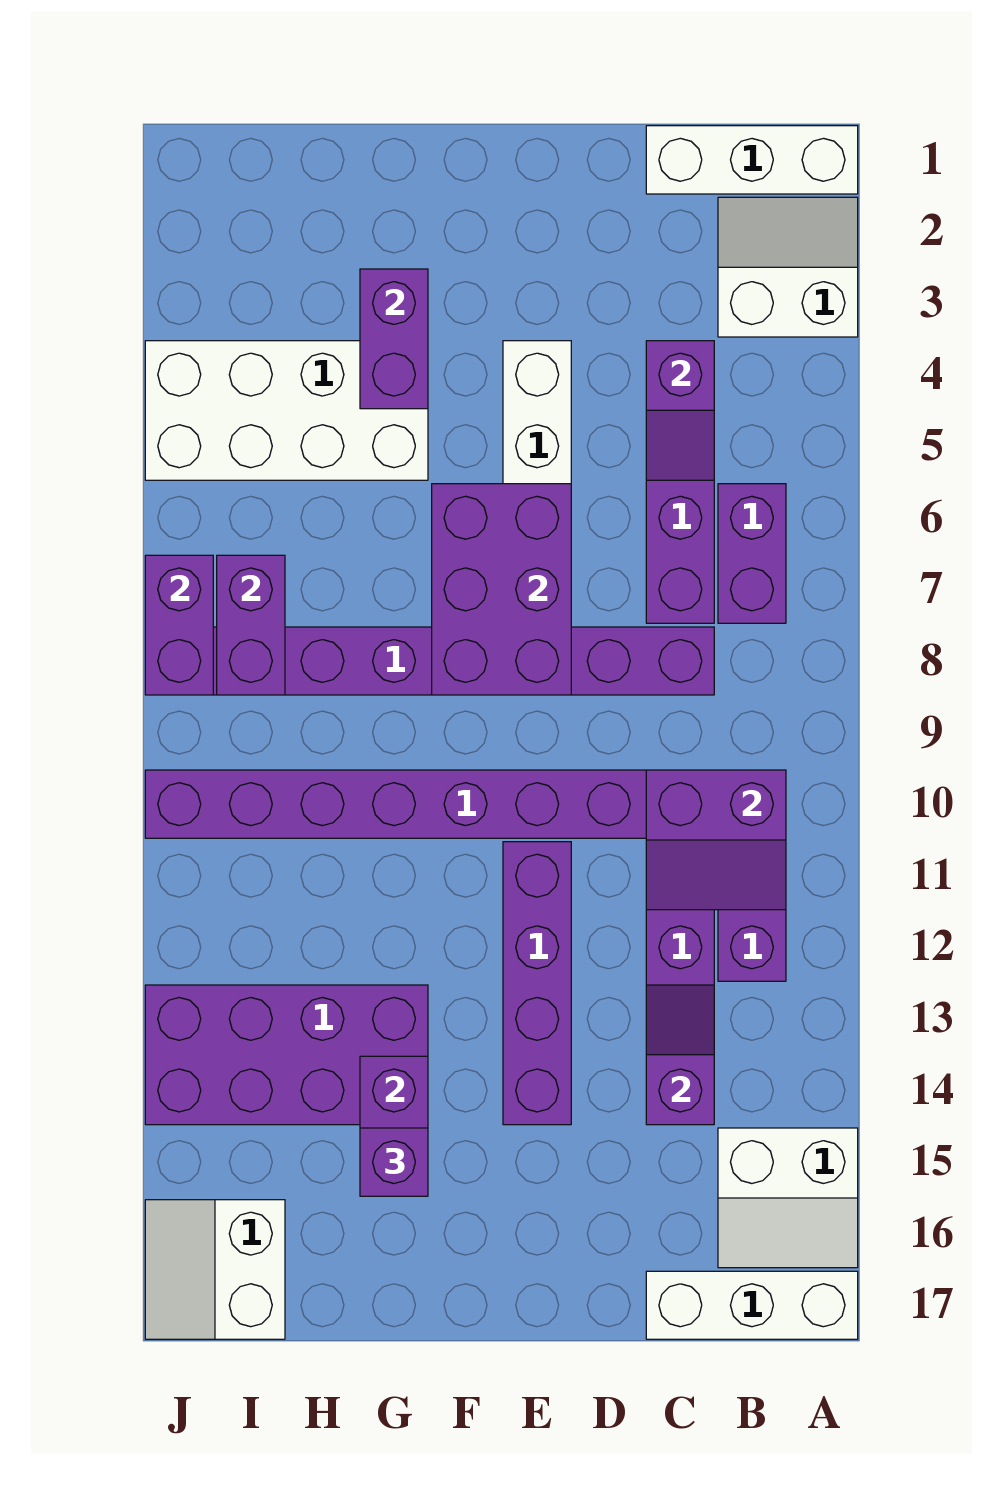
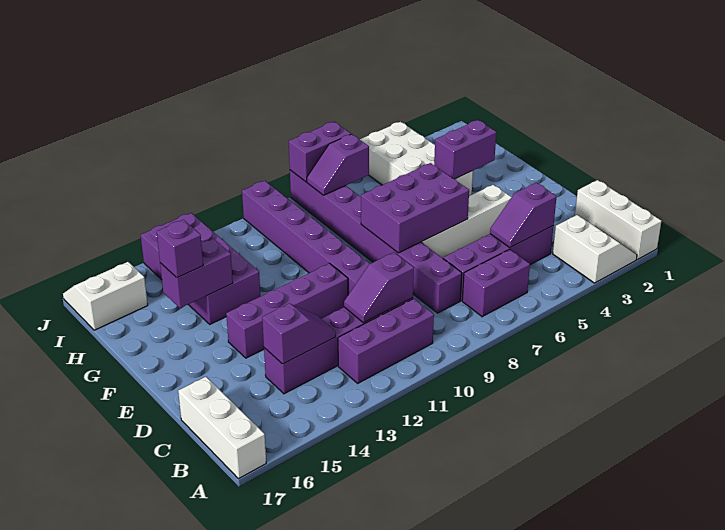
white 2x2 slope [718,1128,858,1268] -> none
purple 2x2 slope [646,770,786,910] -> purple 1x2 slope [344,252,414,323]
purple 1x2 brick [217,555,285,695] -> purple 1x2 slope [307,134,369,195]

